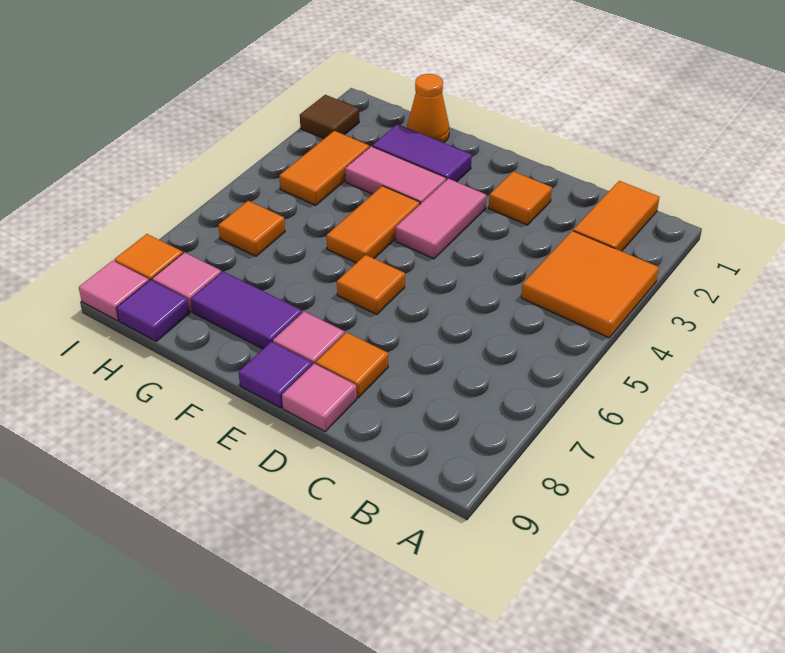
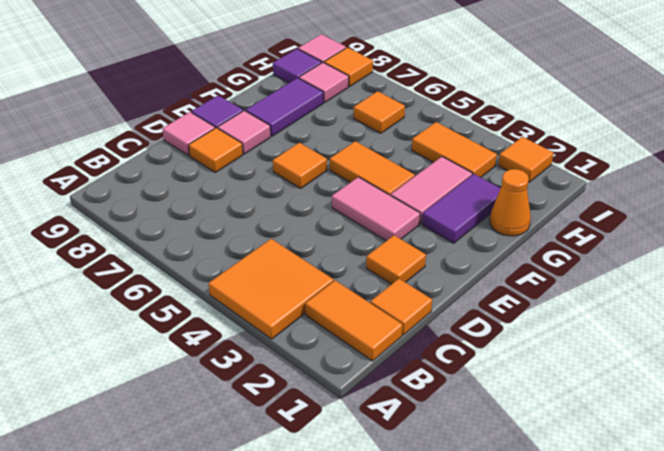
none -> orange 1x1 tile [370,279,432,335]
brown 1x1 tile [300,95,359,139] -> orange 1x1 tile [498,137,553,182]

